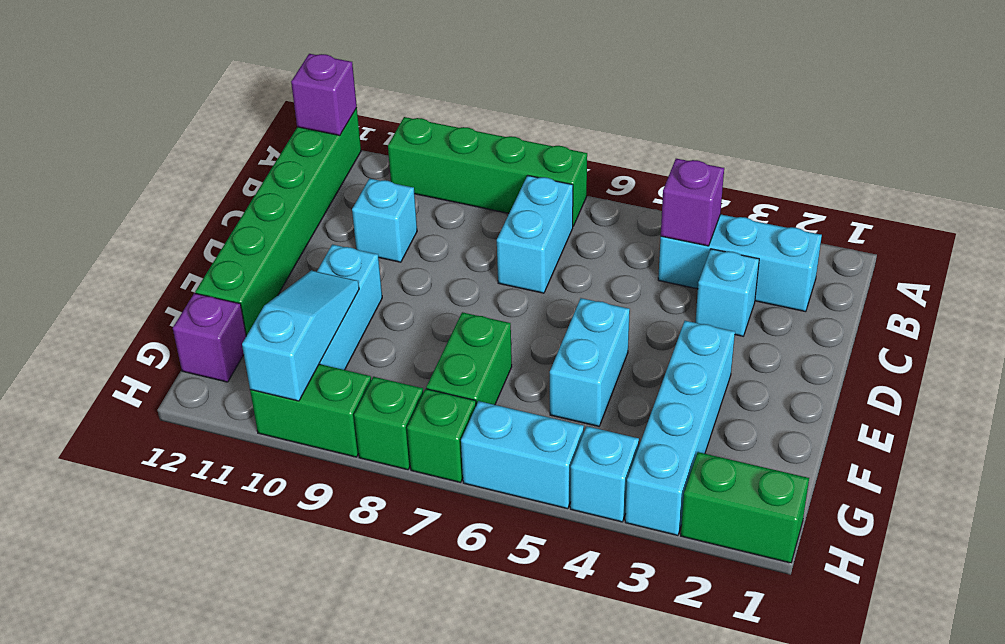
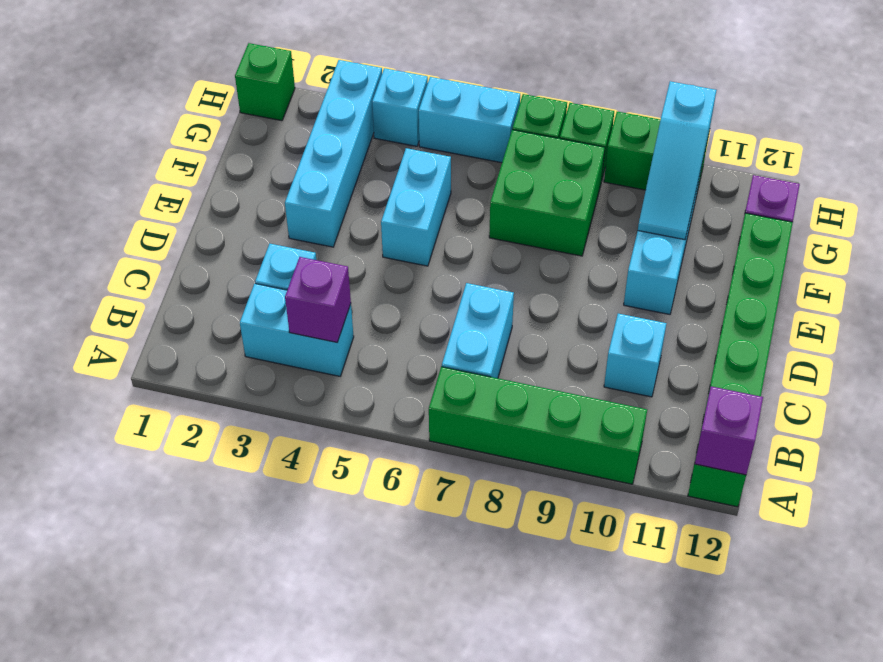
cyan 1x3 brick [658,214,822,312] -> cyan 1x2 brick [240,284,354,376]
green 1x2 brick [426,312,512,405] -> green 2x2 brick [489,130,605,256]
green 1x2 brick [681,452,809,563] -> green 1x1 brick [235,43,295,121]

